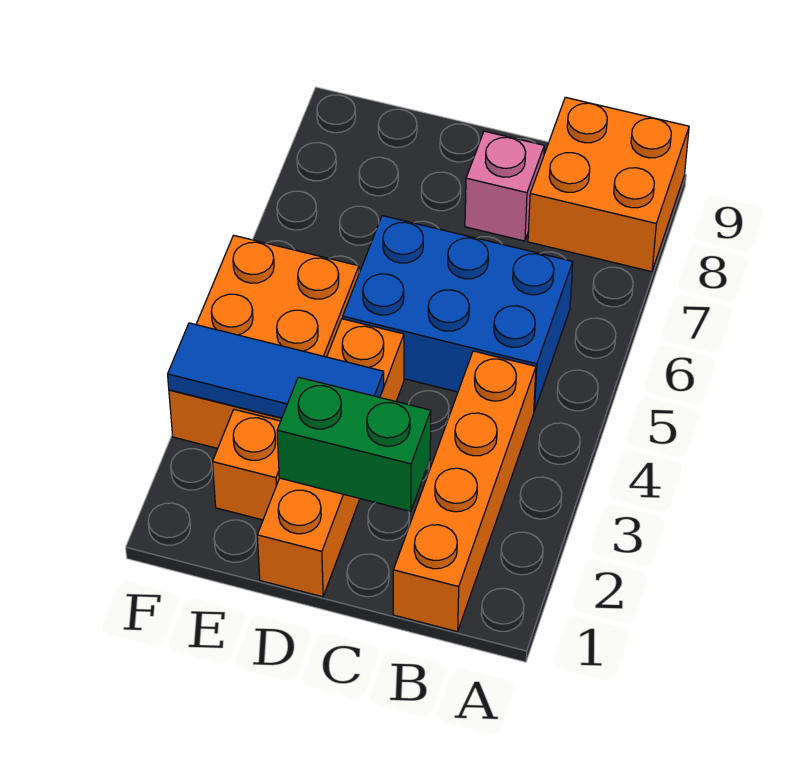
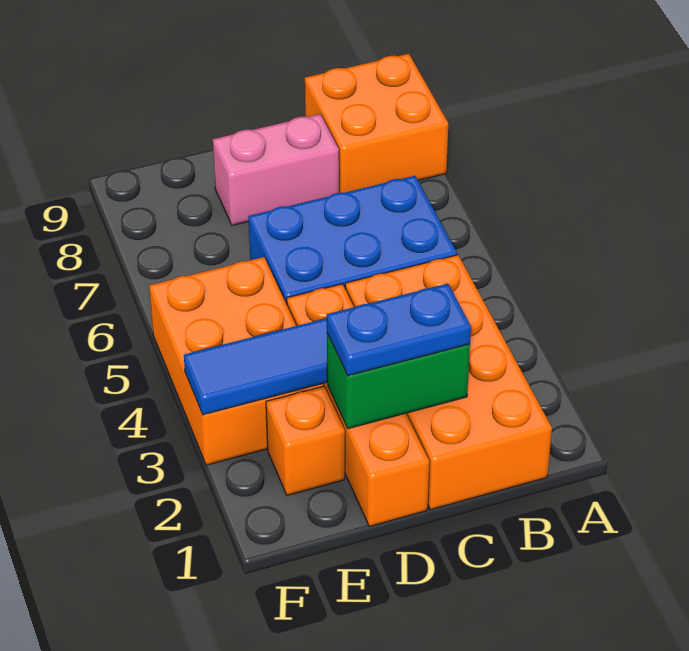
orange 1x4 brick [393,351,536,632] -> orange 2x4 brick [345,255,552,510]
none -> blue 1x2 plate [327,284,471,376]
pink 1x1 brick [465,131,544,241] -> pink 1x2 brick [213,114,339,225]

